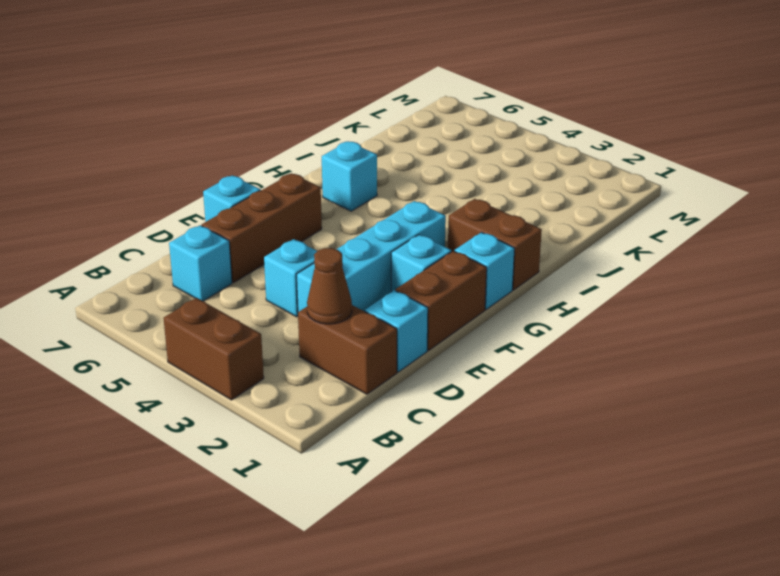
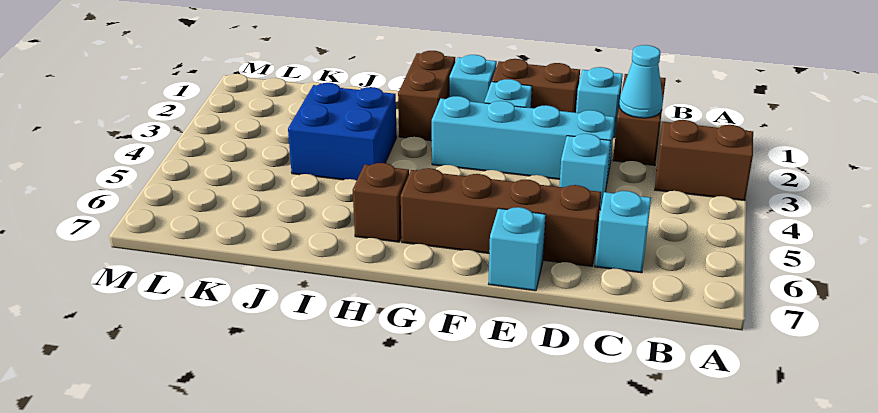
brown 1x2 brick [164,298,264,400] -> brown 1x2 brick turned to [655,120,753,201]
brown 1x1 cone [307,248,352,324] -> cyan 1x1 cone [619,45,663,118]
brown 1x3 brick [202,173,322,282] -> brown 1x4 brick [401,168,601,266]
cyan 1x1 brick [322,142,377,211] -> brown 1x1 brick [353,163,409,242]
none -> blue 2x2 brick [288,83,397,180]

